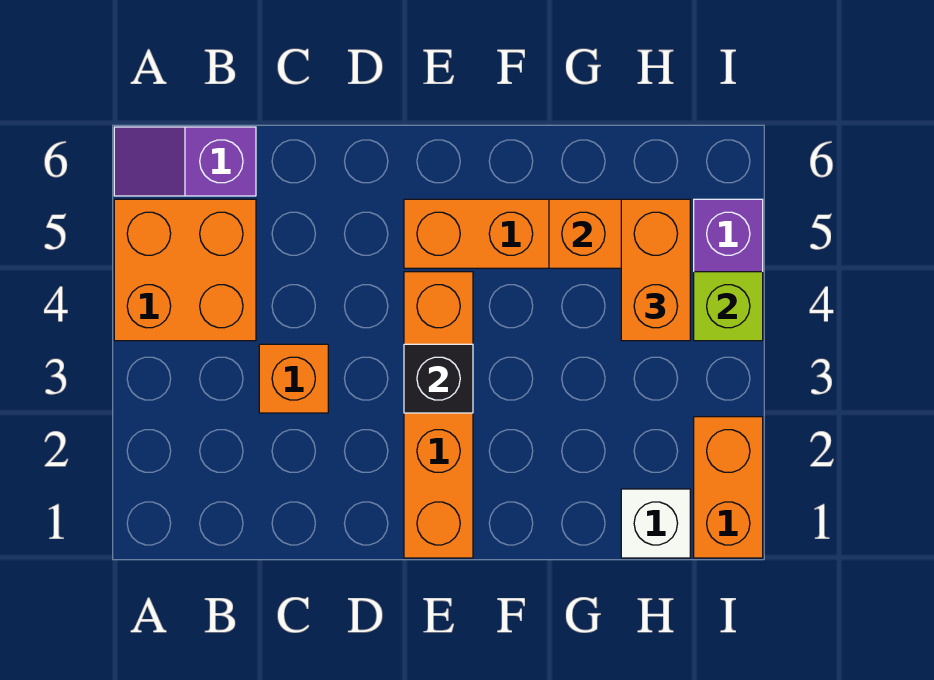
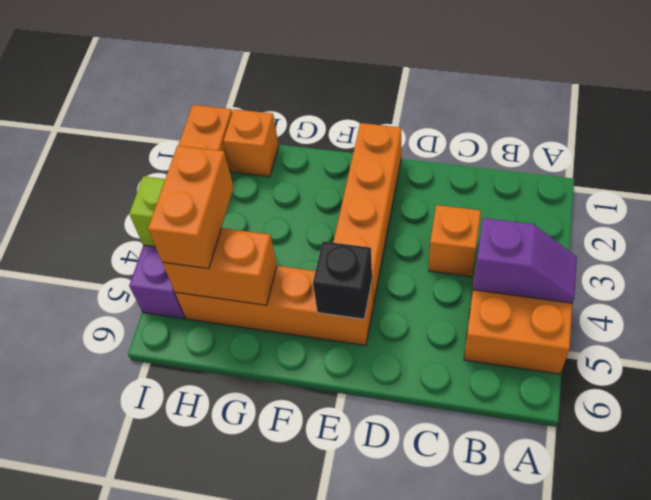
purple 1x2 slope [114,127,256,196] -> purple 1x2 slope moved to [473,218,577,303]
black 1x1 brick [404,344,473,413] -> black 1x1 brick moved to [313,241,372,319]
white 1x1 brick [621,489,690,558] -> orange 1x1 brick [224,109,279,177]

